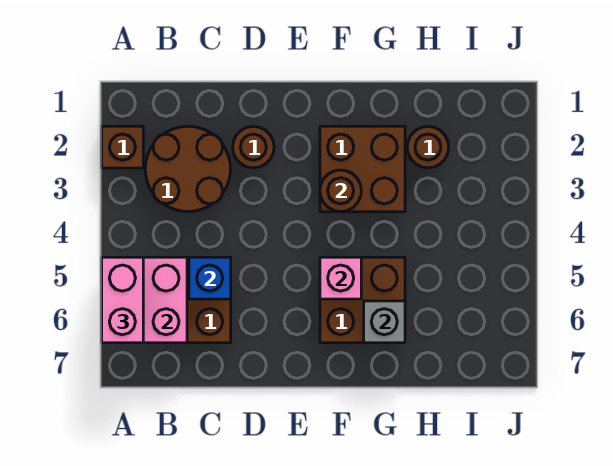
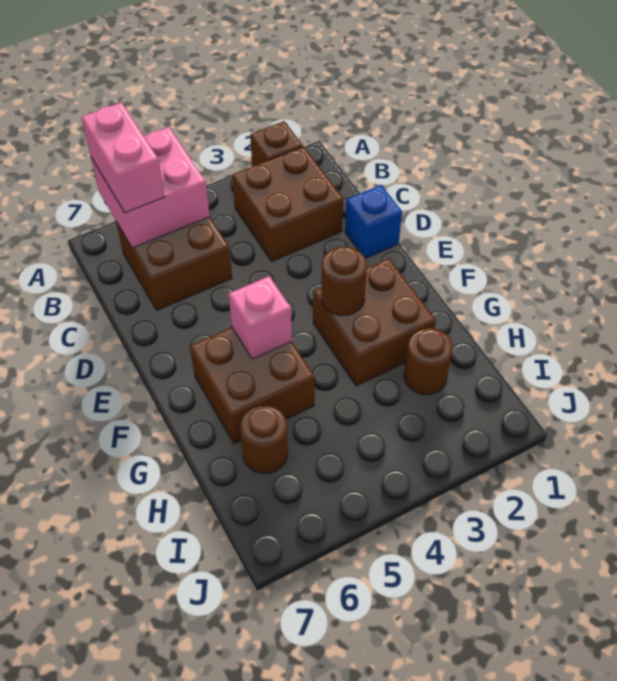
pink 1x2 brick [102,257,143,343] -> pink 1x2 brick turned to [81,102,165,213]
brown 2x2 round brick [145,126,230,212] -> brown 2x2 brick [232,147,344,262]
blue 1x1 brick [189,257,231,299] -> blue 1x1 brick moved to [345,185,402,258]
brown 1x1 round brick [233,126,274,168] -> brown 1x1 round brick moved to [240,405,288,473]
grey 1x1 brick [364,301,405,343] -> none

